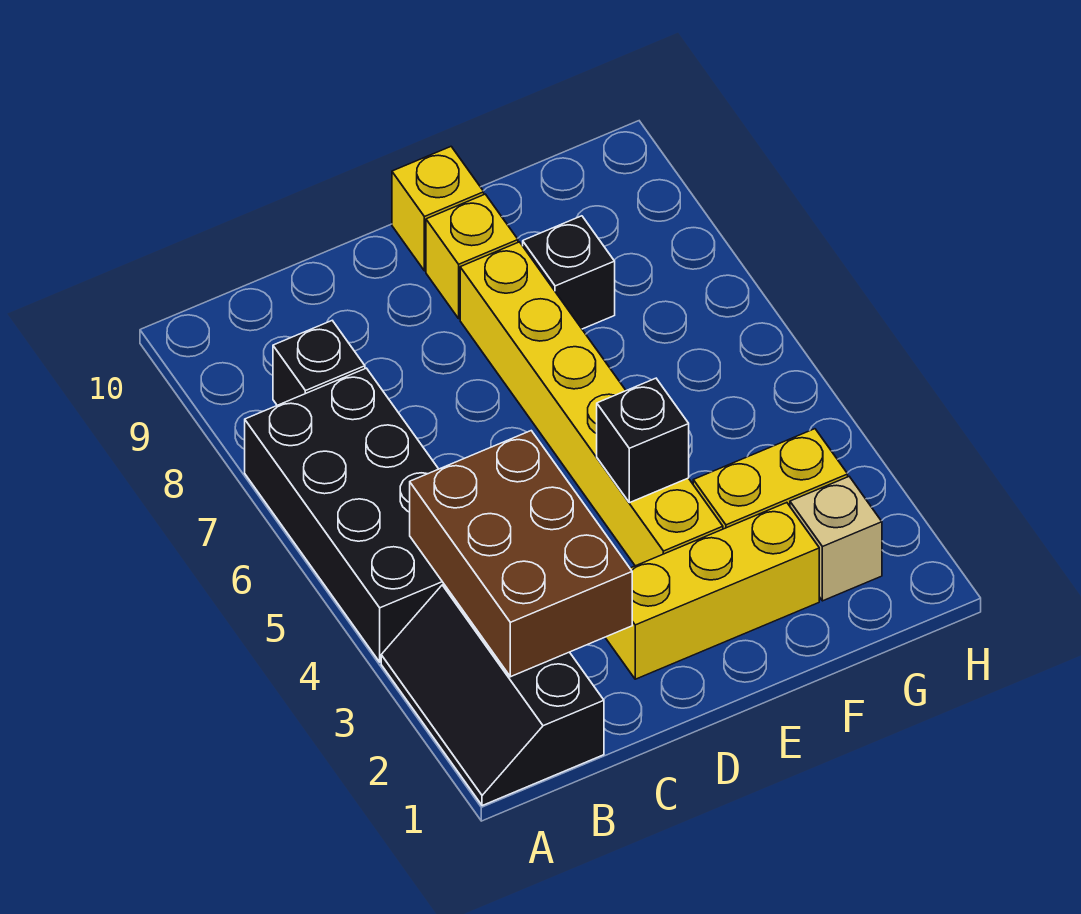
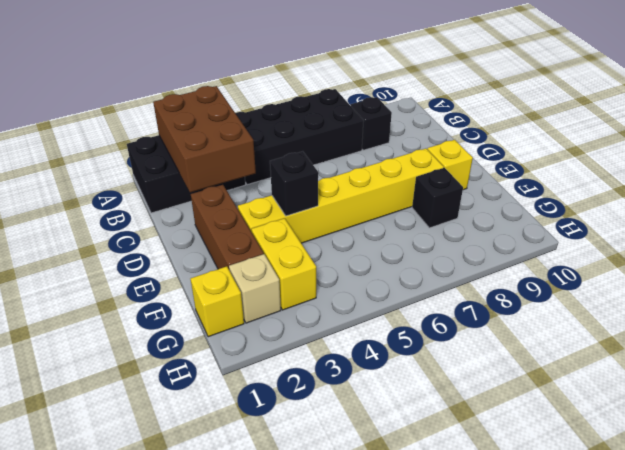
black 2x3 slope [381,584,604,806] -> black 2x3 brick [127,135,245,213]
brown 2x3 brick [410,431,632,677] -> brown 2x3 brick turned to [153,86,256,193]
yellow 1x3 brick [605,503,819,679] -> brown 1x3 brick [191,185,264,269]
yellow 1x1 brick [392,147,484,271] -> yellow 1x1 brick moved to [191,266,244,337]

